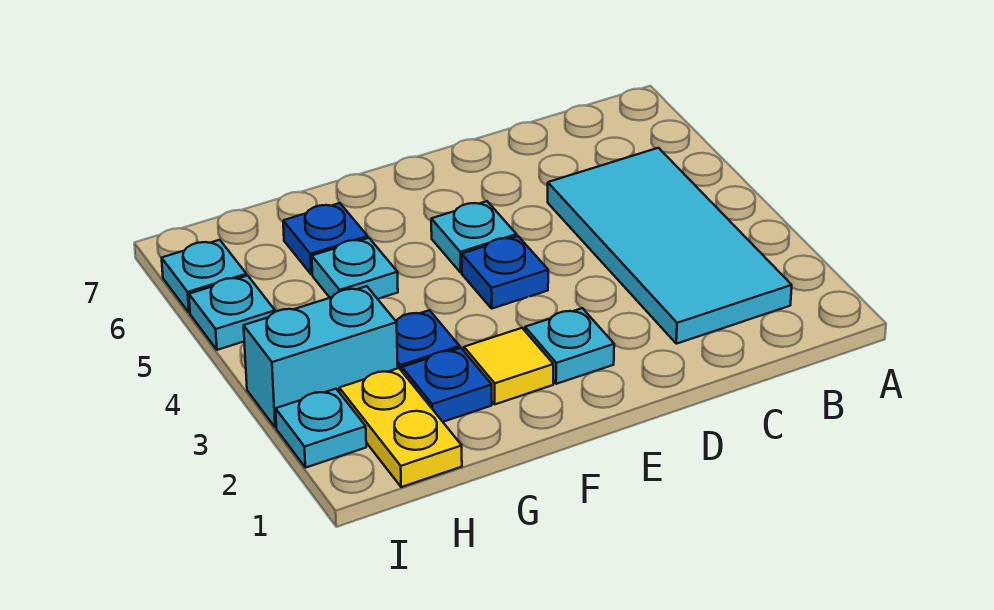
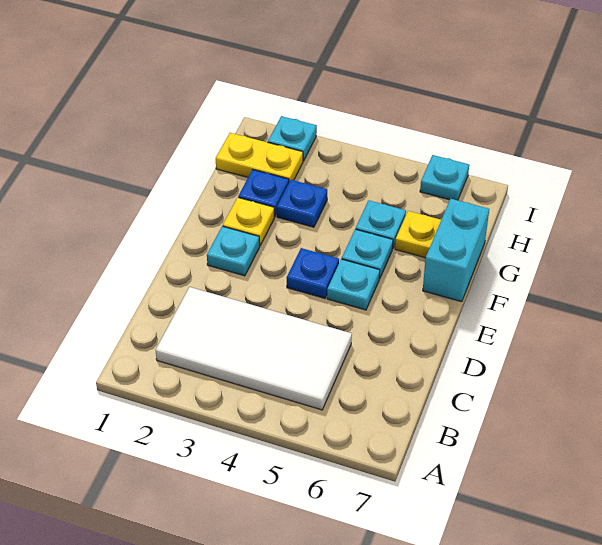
cyan 2x4 tile [548,148,792,344] -> white 2x4 tile [155,287,352,410]
yellow 1x1 tile [464,328,553,404] -> yellow 1x1 plate [223,198,275,245]
blue 1x1 plate [283,203,368,274] -> yellow 1x1 plate [395,211,441,258]
cyan 1x2 brick [244,286,398,427] -> cyan 1x2 brick moved to [423,199,489,302]
cyan 1x1 plate [189,276,275,350] -> cyan 1x1 plate moved to [342,229,393,279]

